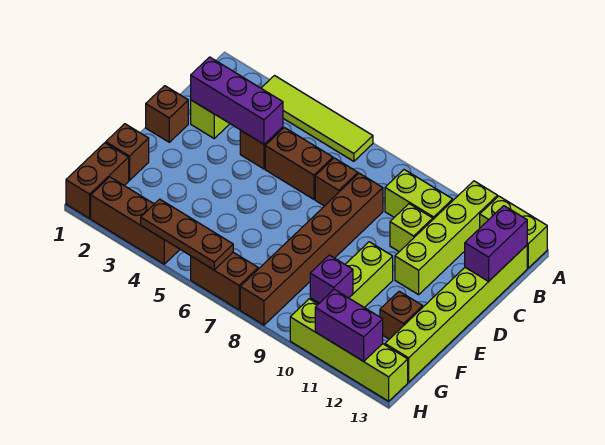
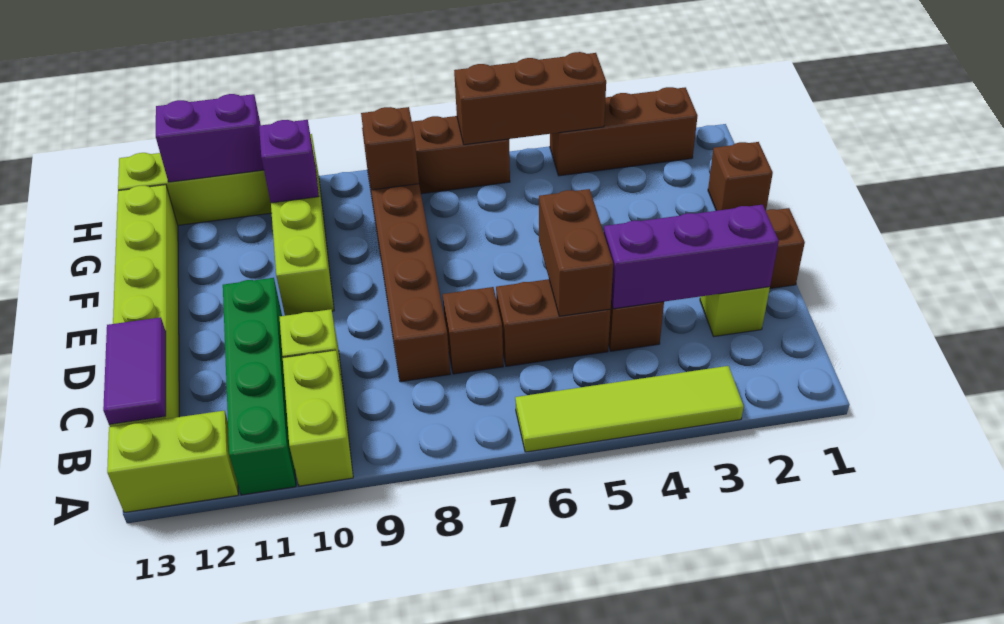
lime 1x4 brick [395,181,498,295] -> green 1x4 brick [223,278,296,495]
lime 1x2 brick [385,170,453,219] -> lime 1x2 brick turned to [283,350,353,486]
purple 1x2 brick [465,206,527,281] -> purple 1x2 tile [103,317,166,424]
brown 1x1 brick [380,291,423,339] -> brown 1x1 brick moved to [361,107,419,190]
brown 1x2 brick [66,143,129,218] -> brown 1x2 brick moved to [539,189,613,316]
brown 1x3 plate [141,199,233,270] -> brown 1x3 brick [454,52,606,145]

